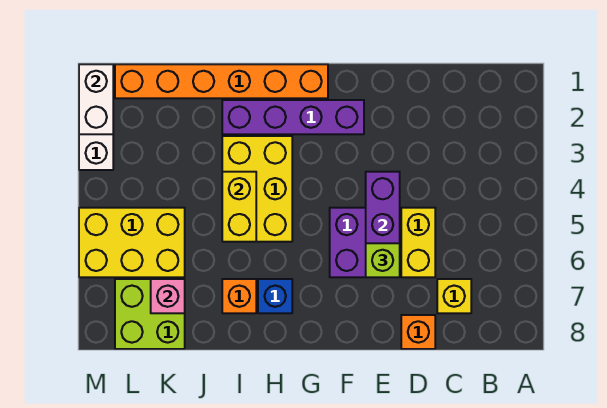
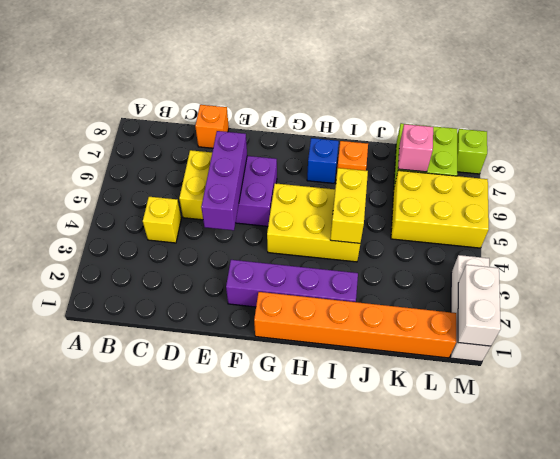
yellow 1x1 brick [437,279,471,313] -> yellow 1x1 brick moved to [143,197,181,243]
lime 1x1 brick [366,243,400,277] -> lime 1x1 brick moved to [457,129,487,174]
yellow 2x3 brick [222,136,292,242] -> yellow 2x3 brick turned to [267,183,360,262]

